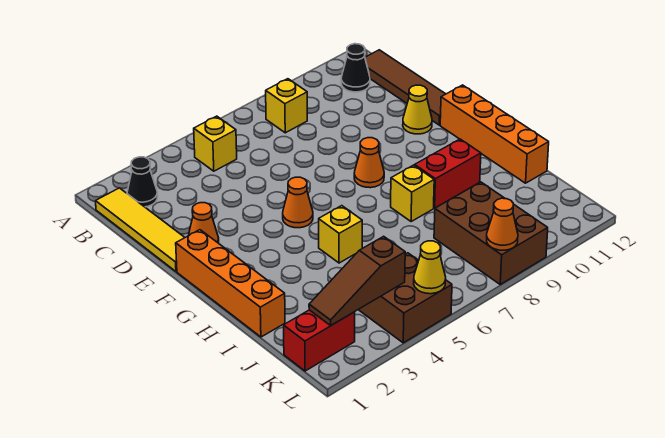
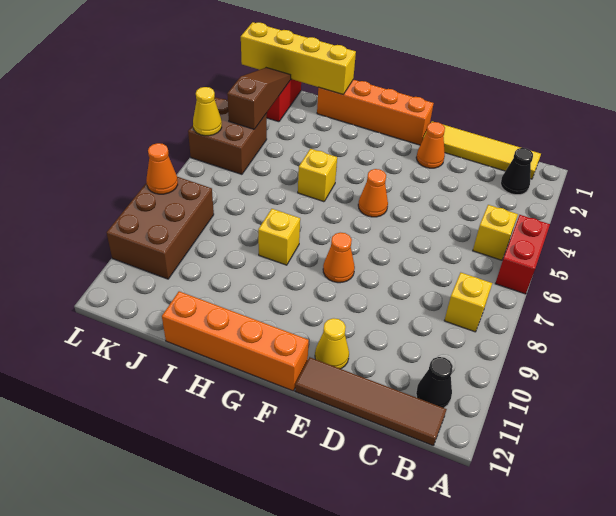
red 1x2 brick [415,139,481,208] -> red 1x2 brick moved to [495,215,550,294]
none -> yellow 1x4 brick [241,22,356,94]
brown 2x3 brick [434,182,548,284] -> brown 2x3 brick turned to [107,177,214,279]

